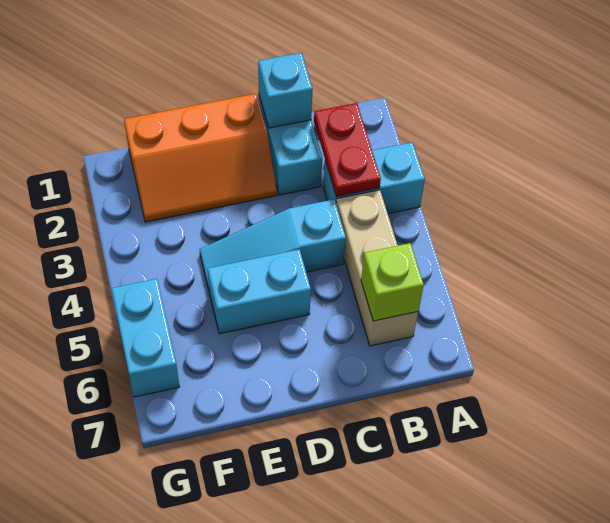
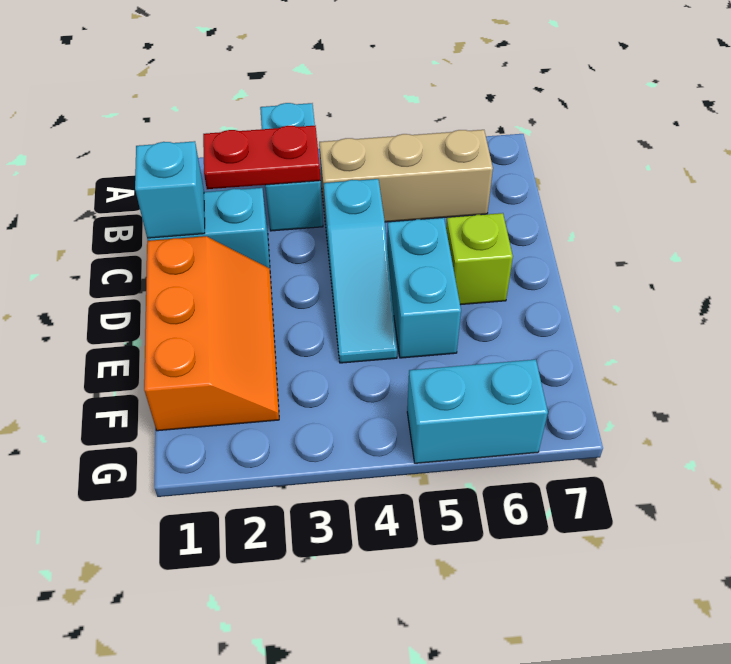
lime 1x1 brick [361,243,424,321] -> lime 1x1 brick moved to [446,213,513,305]

